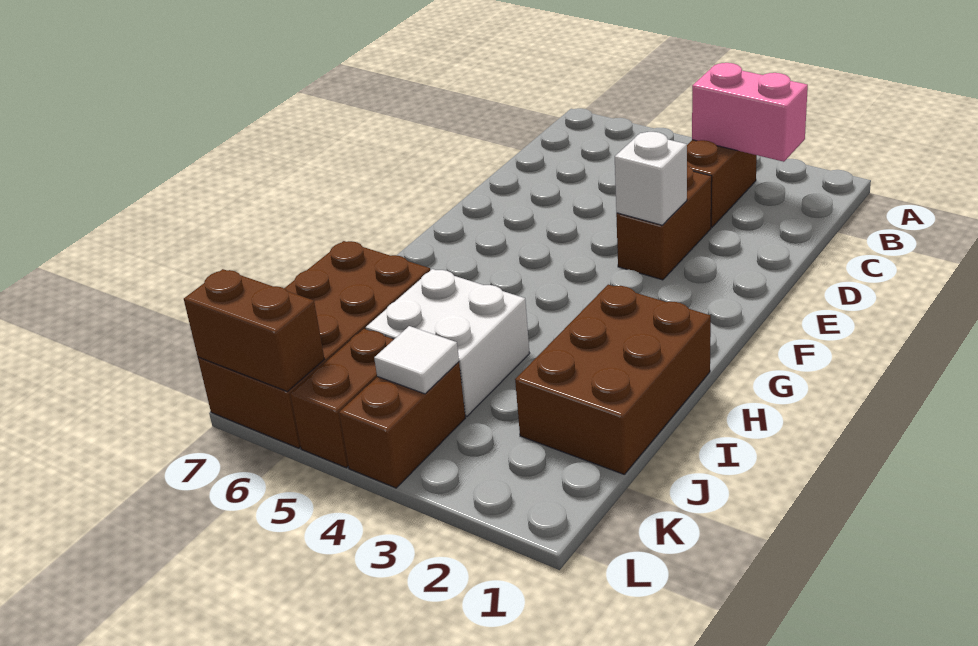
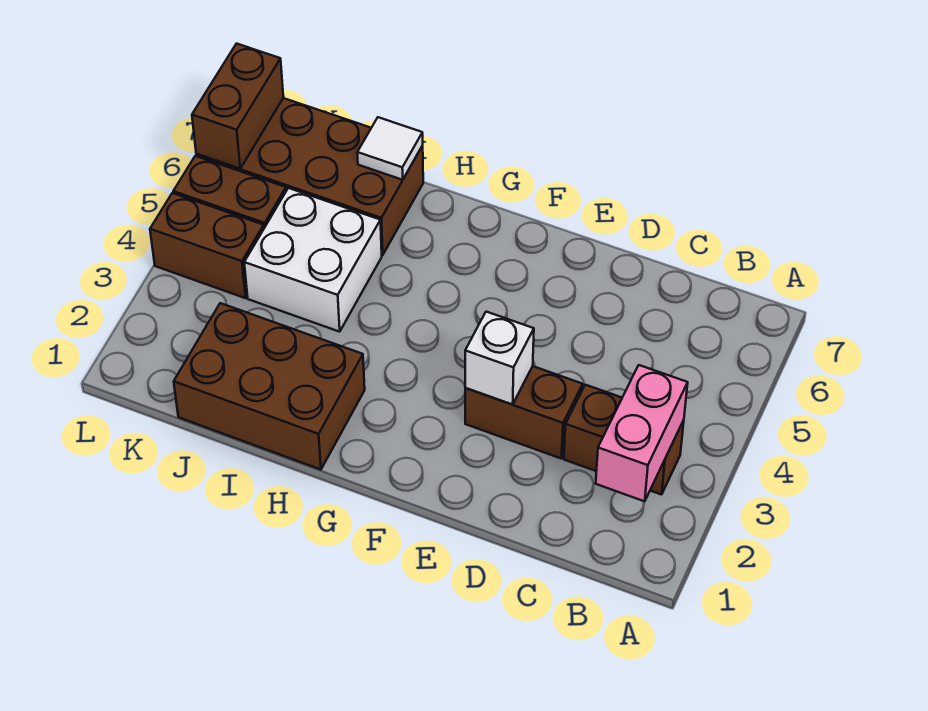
white 1x1 tile [374,326,459,394] -> white 1x1 tile moved to [357,117,423,180]

